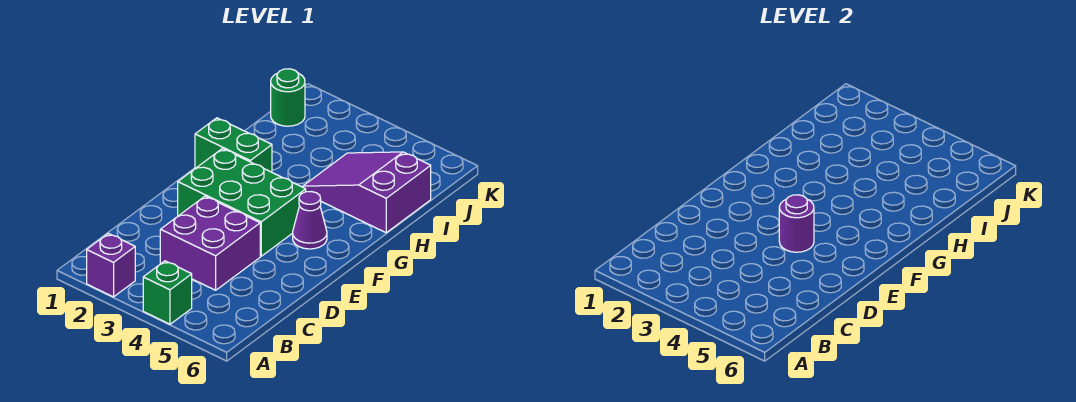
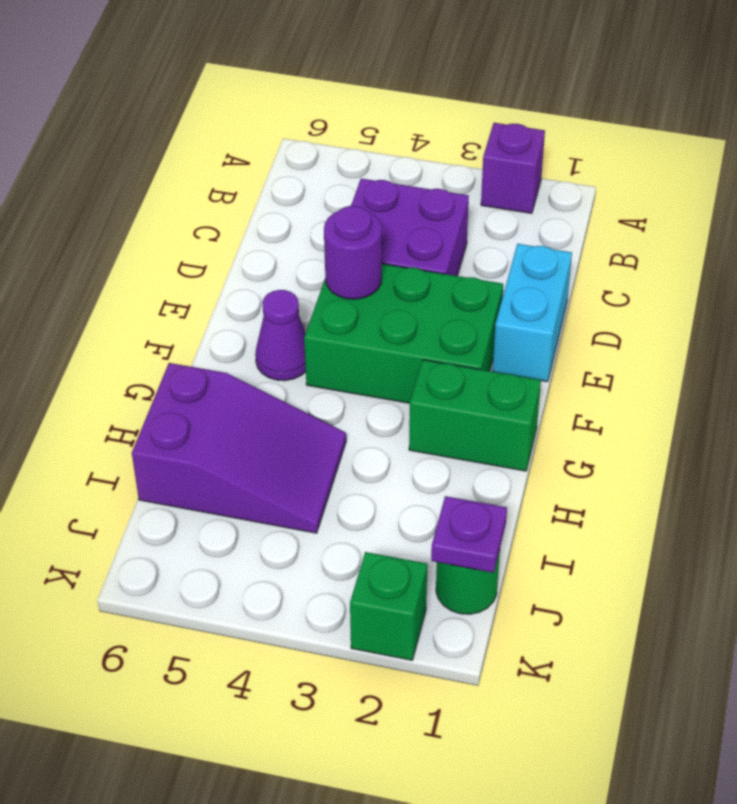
green 1x1 brick [143,261,192,324] -> green 1x1 brick moved to [350,552,427,660]
none -> cyan 1x2 brick [493,244,572,382]
none -> purple 1x1 plate [431,496,507,573]

